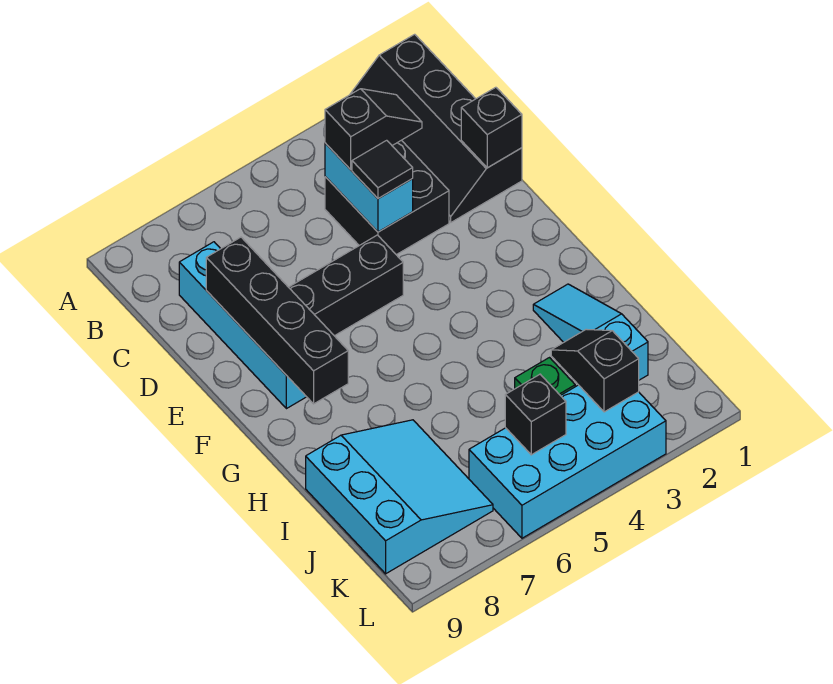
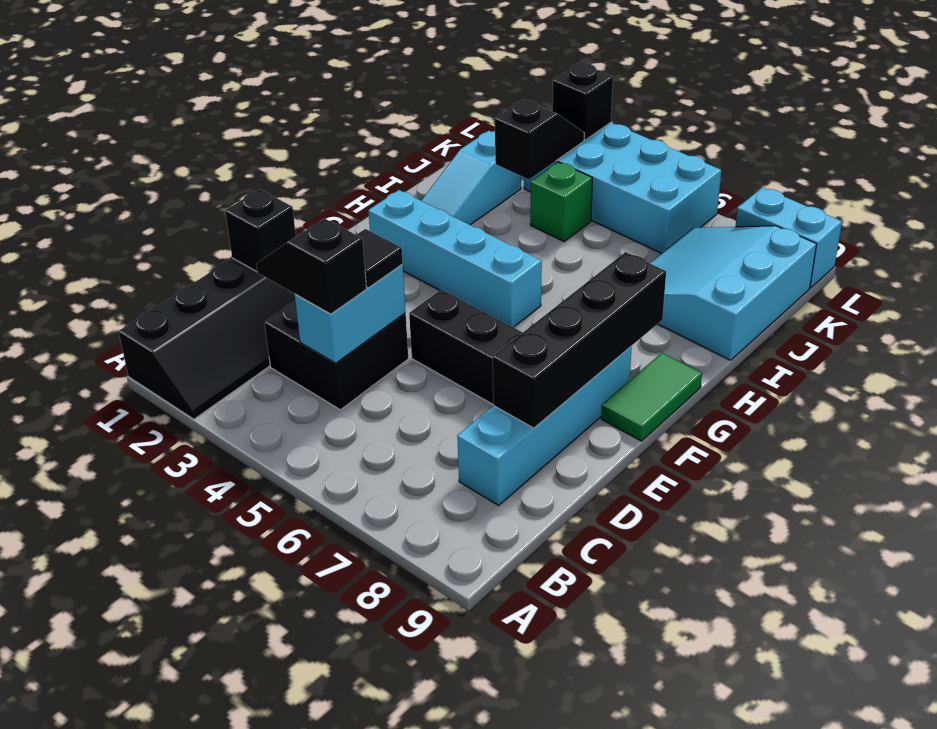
none -> green 1x2 tile [601,353,702,441]
none -> cyan 1x4 brick [368,190,542,327]
black 1x2 slope [551,329,639,412] -> black 1x2 slope turned to [495,99,584,180]
black 1x1 brick [505,374,566,455] -> black 1x1 brick moved to [552,63,613,140]
none -> cyan 1x2 brick [736,187,842,288]

